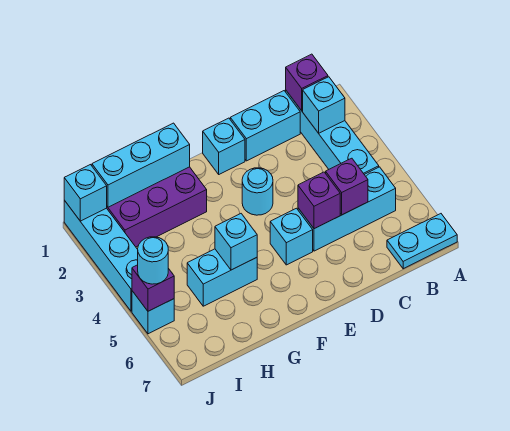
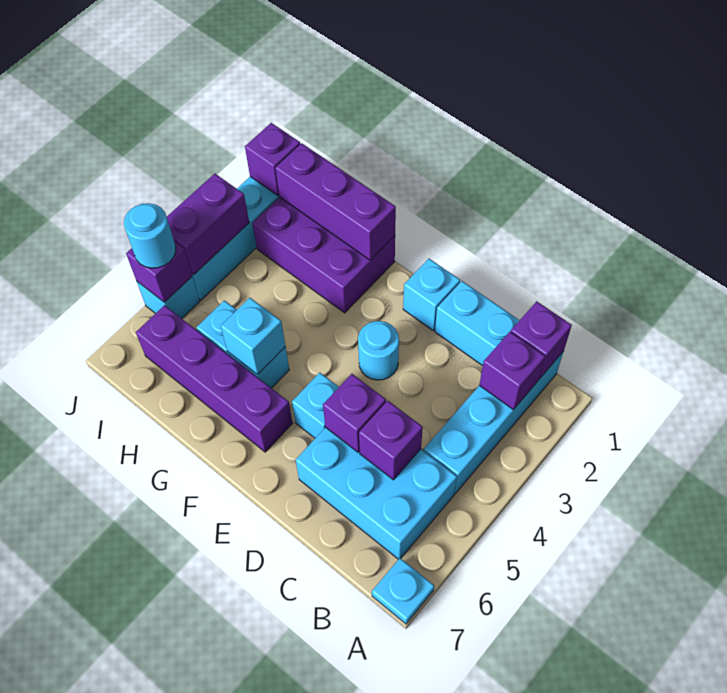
cyan 1x2 plate [387,214,457,269] -> cyan 1x1 plate [372,558,434,624]
cyan 1x1 brick [303,77,345,133] -> purple 1x1 brick [479,332,545,410]
cyan 1x3 brick [298,167,396,251] -> cyan 2x3 brick [296,427,457,559]
none -> purple 1x4 brick [136,305,293,452]
cyan 1x3 brick [92,123,190,207] -> purple 1x3 brick [275,143,396,260]
cyan 1x1 brick [64,165,107,221] -> purple 1x1 brick [245,123,300,196]
none -> purple 1x2 brick [167,174,249,274]

